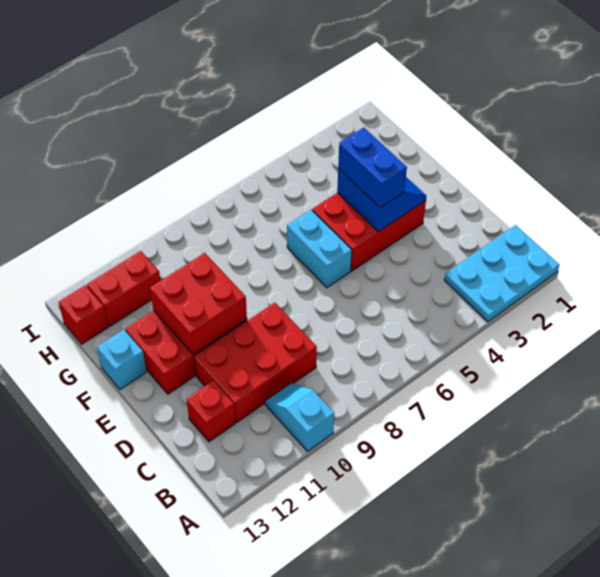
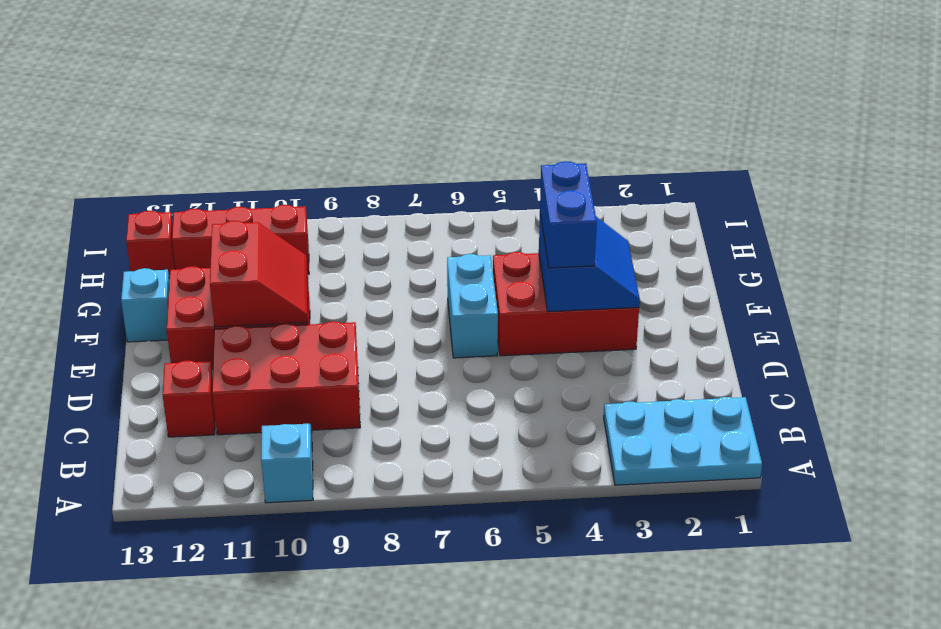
red 2x2 brick [150,253,247,354] -> red 2x2 slope [210,221,308,327]
red 1x2 brick [87,251,161,327] -> red 1x3 brick [172,205,309,274]

